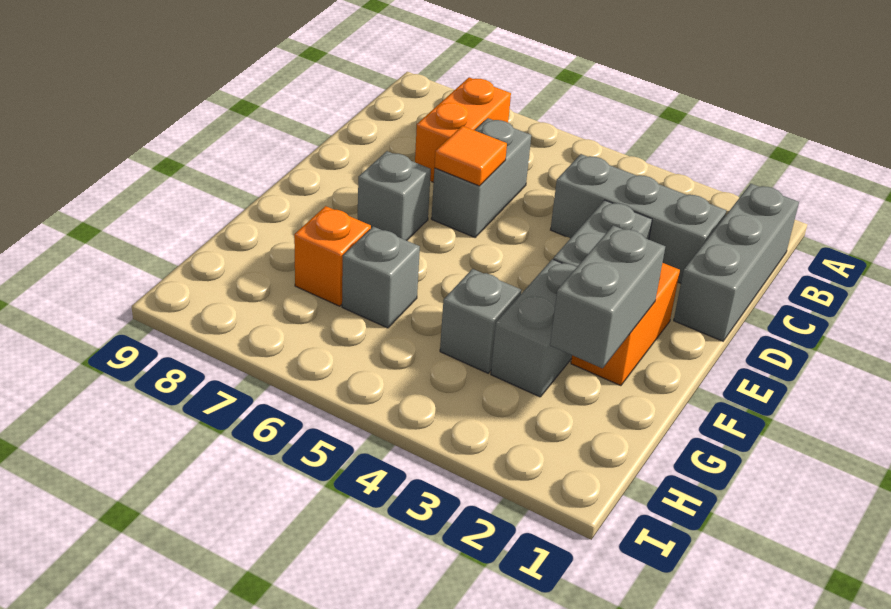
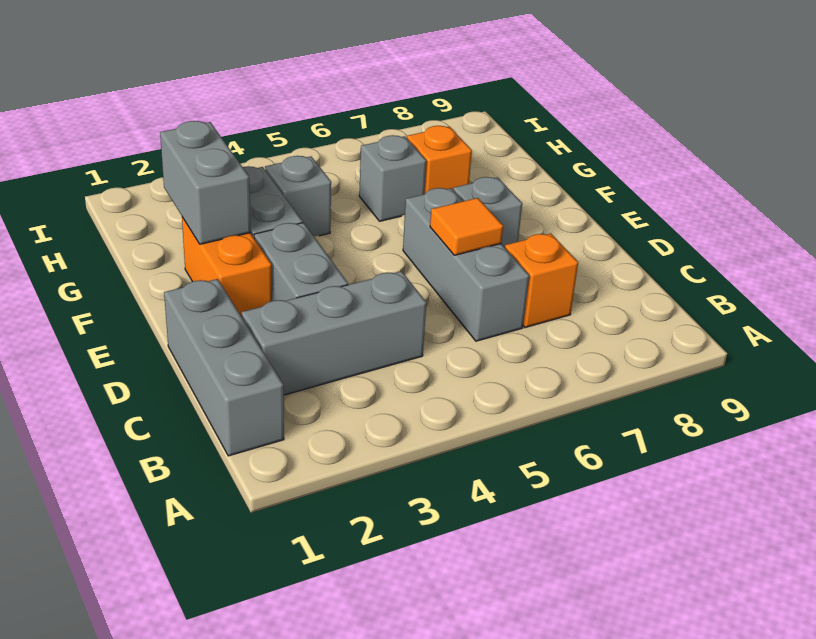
orange 1x2 brick [415,77,511,182] -> orange 1x1 brick [505,233,578,328]
grey 1x2 brick [431,118,531,237] -> grey 1x3 brick [403,188,529,341]

